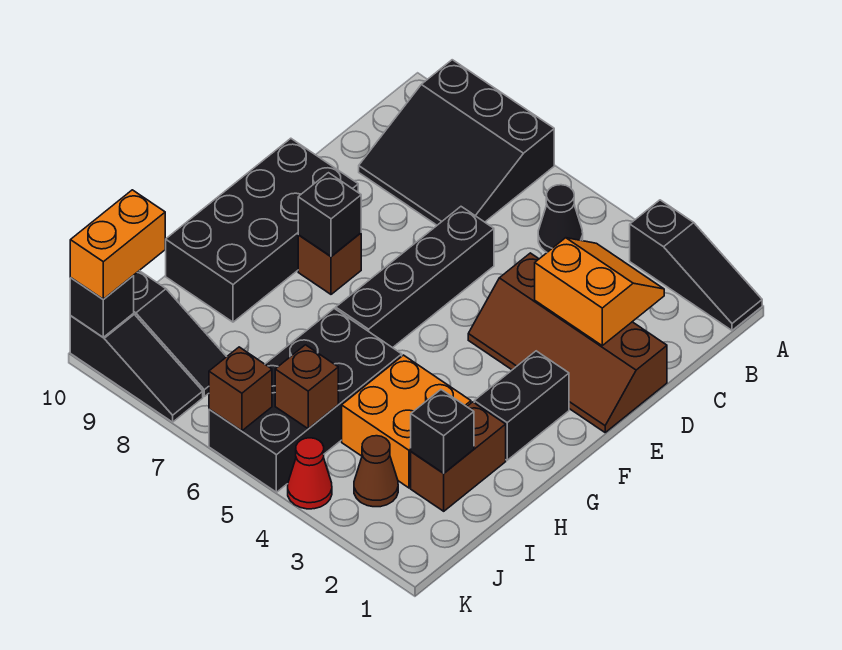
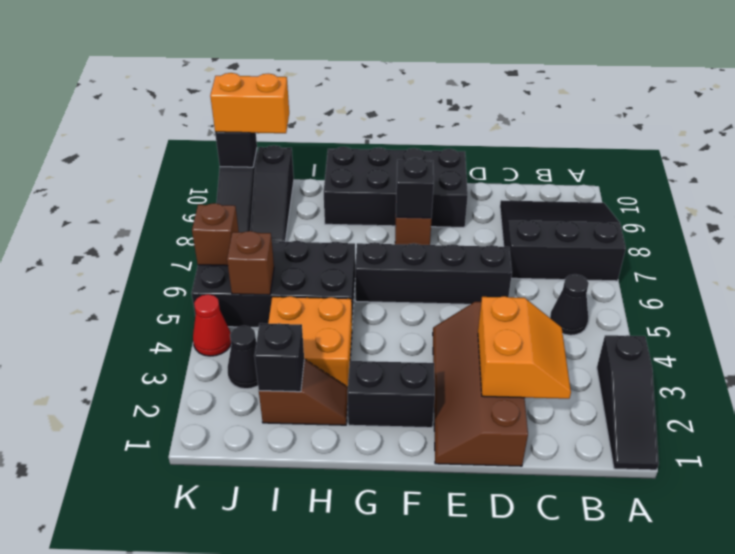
black 3x3 slope [359,60,554,225] -> black 3x3 slope turned to [500,200,626,281]
brown 1x2 brick [411,402,506,511] -> brown 1x2 slope [259,360,348,425]
brown 1x1 cone [354,436,398,507] -> black 1x1 cone [228,326,258,389]

